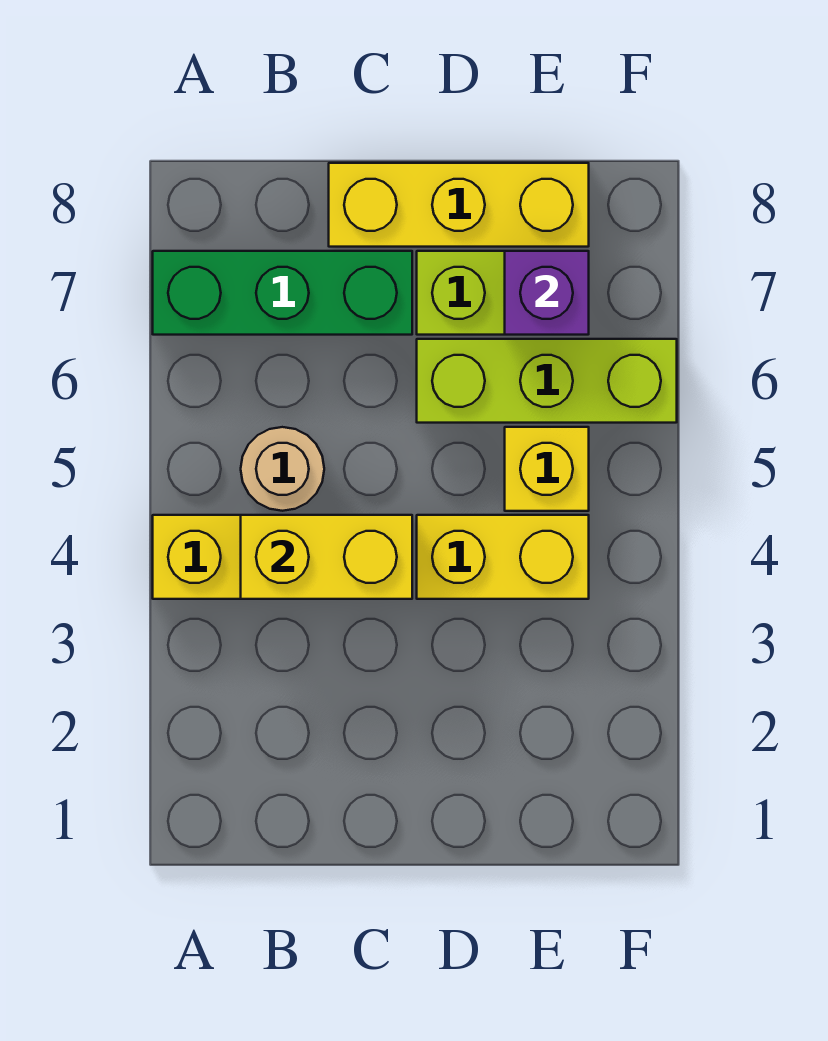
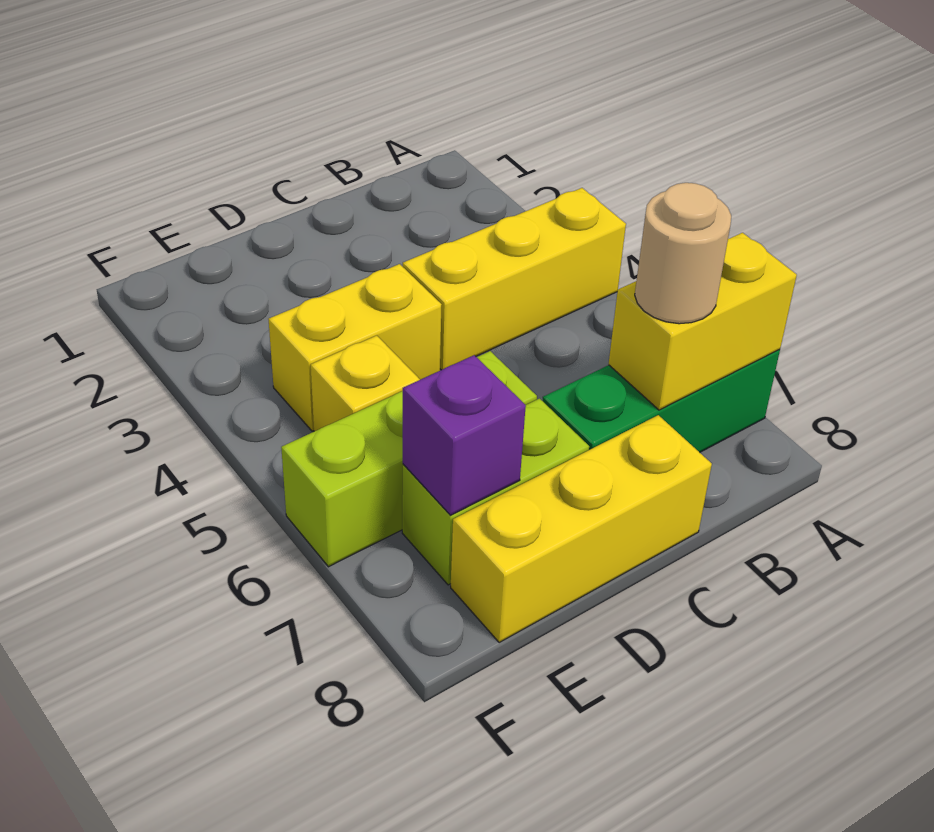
yellow 1x2 brick [241,515,412,599] -> yellow 1x2 brick moved to [608,233,797,410]
tan 1x1 round brick [241,427,324,511] -> tan 1x1 round brick moved to [635,183,731,324]

